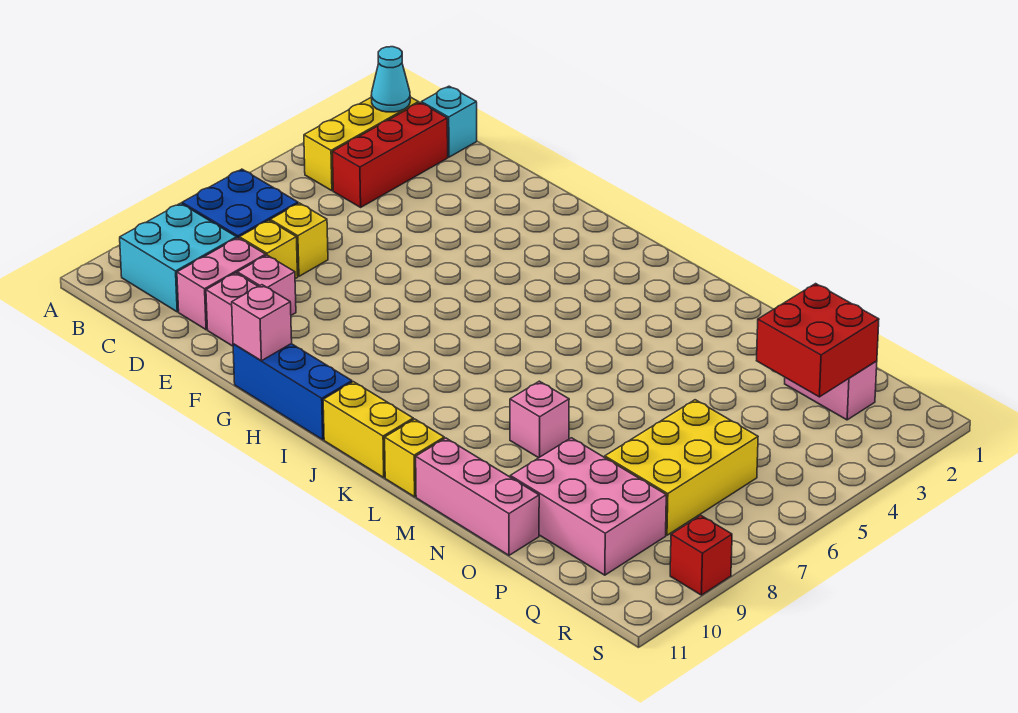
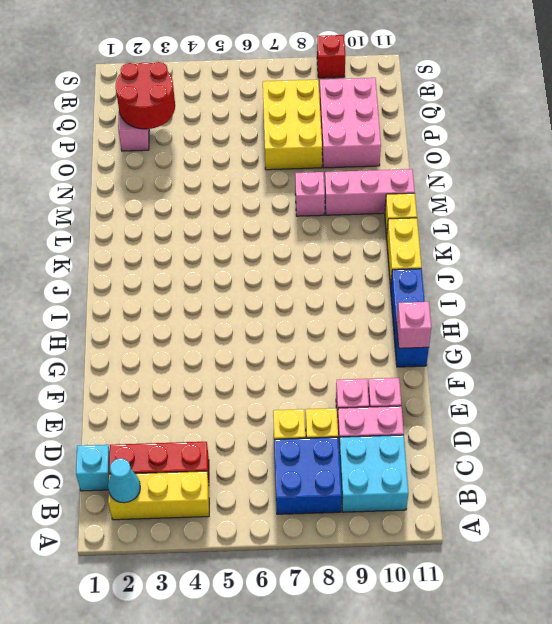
pink 1x3 brick [416,438,539,555] -> pink 1x3 brick turned to [325,169,415,215]
red 2x2 brick [757,284,879,397] -> red 2x2 round brick [116,62,175,129]
yellow 2x3 brick [605,400,758,535] -> yellow 2x3 brick turned to [263,80,322,170]

